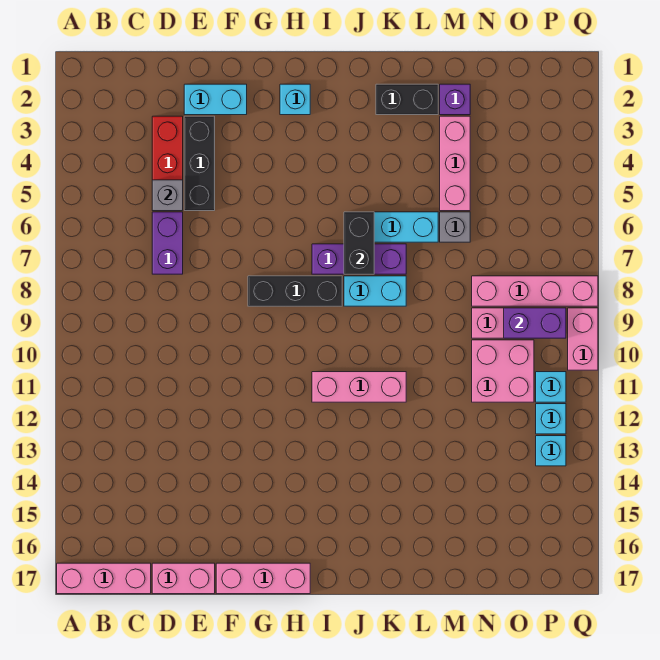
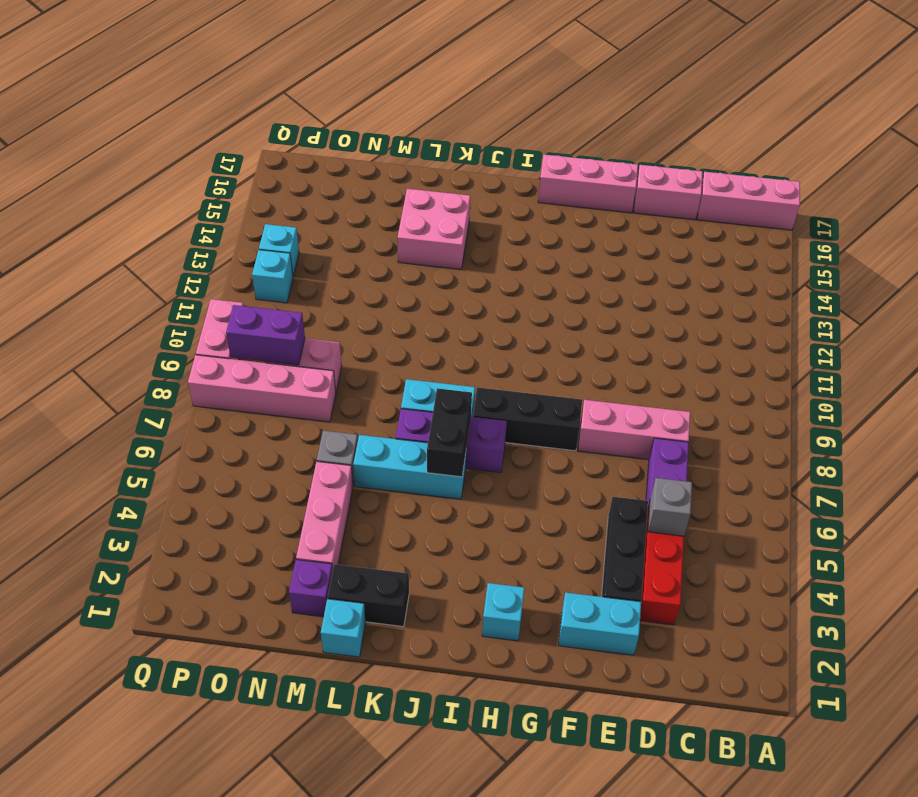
pink 1x3 brick [312,372,406,402] -> pink 1x3 brick moved to [578,400,690,459]
pink 2x2 brick [472,340,534,402] -> pink 2x2 brick moved to [397,189,470,269]
cyan 1x1 brick [536,372,566,402] -> cyan 1x1 brick moved to [321,599,366,657]

